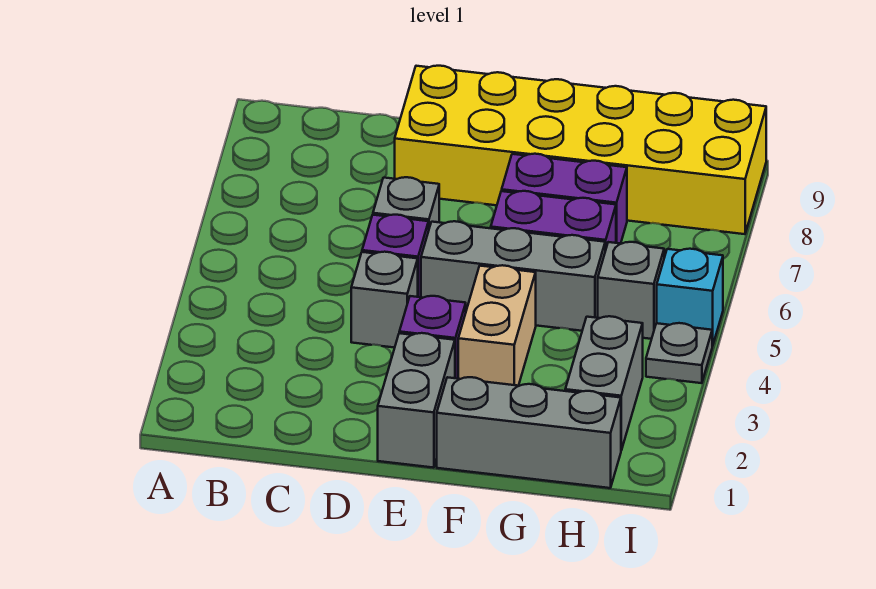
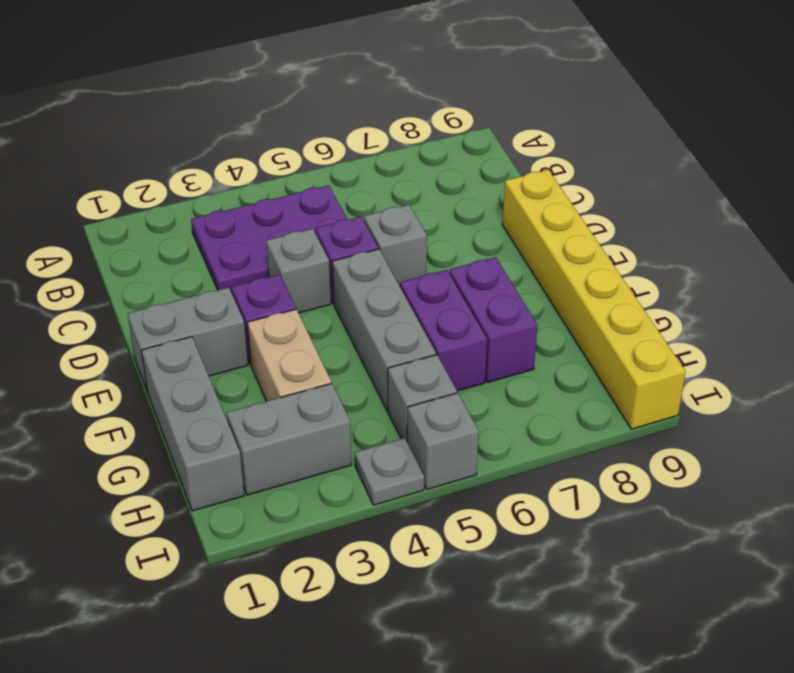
none -> purple 2x3 plate [191,185,347,293]
yellow 2x6 brick [395,66,766,234] -> yellow 1x6 brick [502,170,686,429]
tan 1x2 brick [458,265,536,386] -> tan 1x2 brick turned to [247,309,331,401]
cyan 1x1 brick [657,249,723,346] -> grey 1x1 brick [407,393,479,489]

